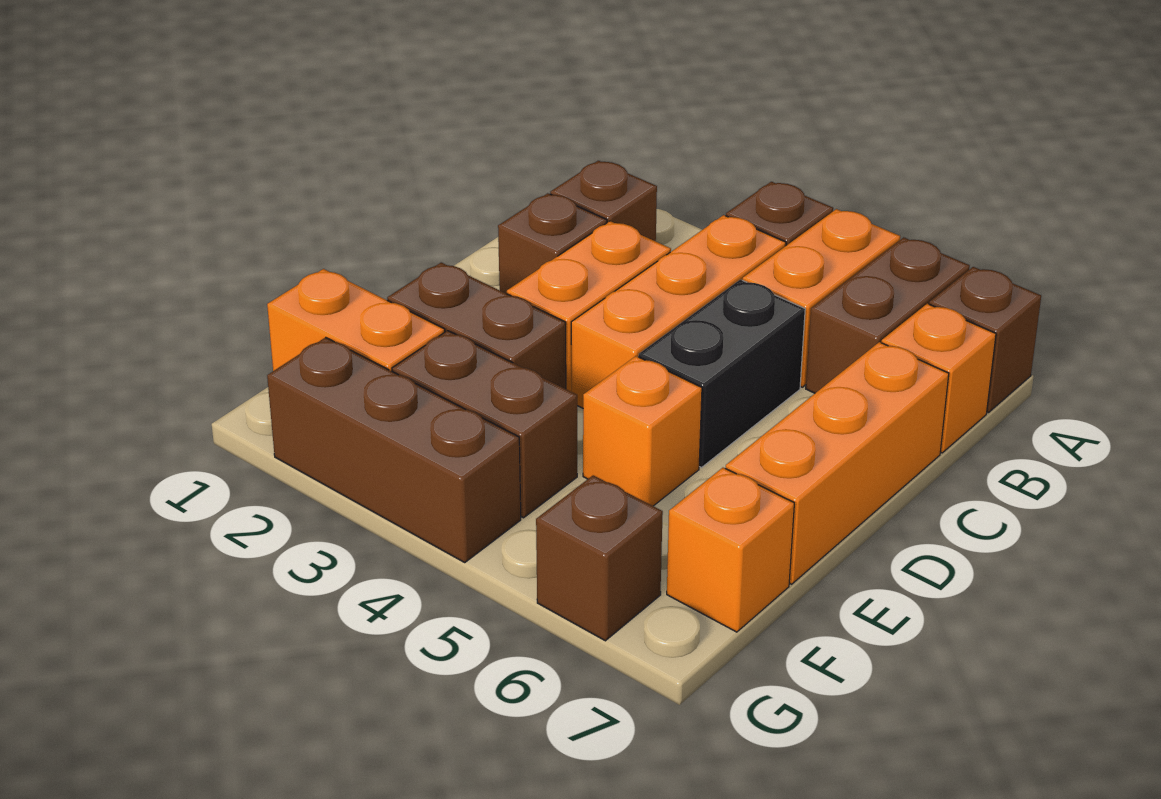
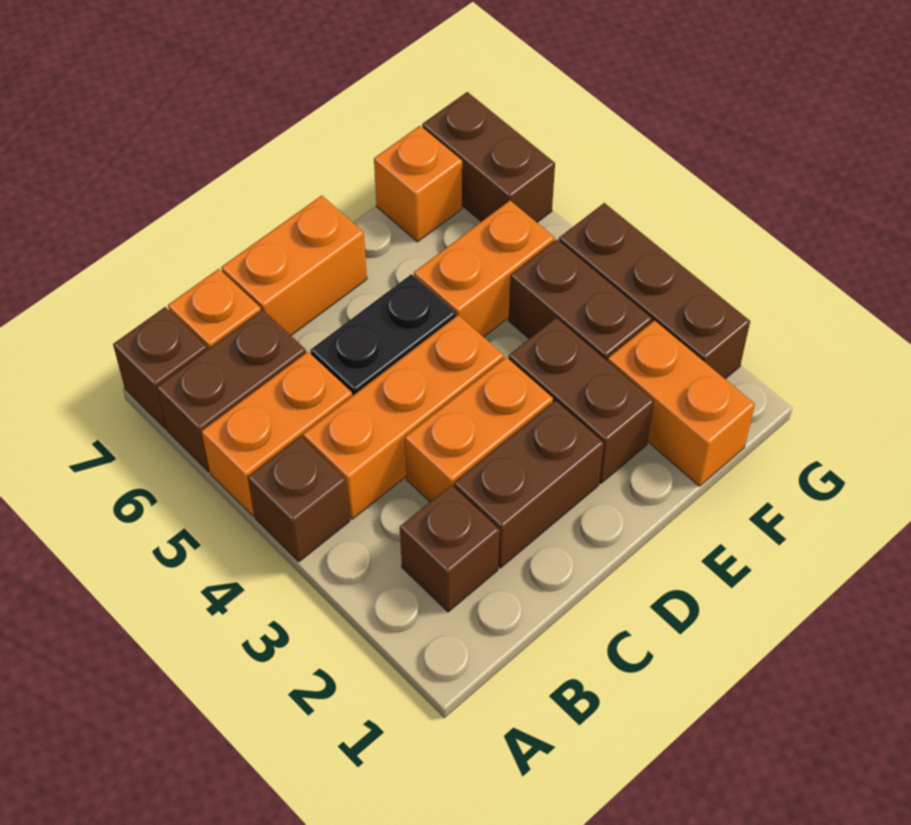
brown 1x1 brick [498,193,607,294] -> brown 1x2 brick [454,401,604,568]
orange 1x3 brick [725,342,949,584] -> orange 1x2 brick [221,196,367,335]
orange 1x1 brick [583,356,702,506] -> orange 1x2 brick [414,201,554,337]
brown 1x1 brick [536,475,663,641] -> brown 1x2 brick [422,92,555,222]

